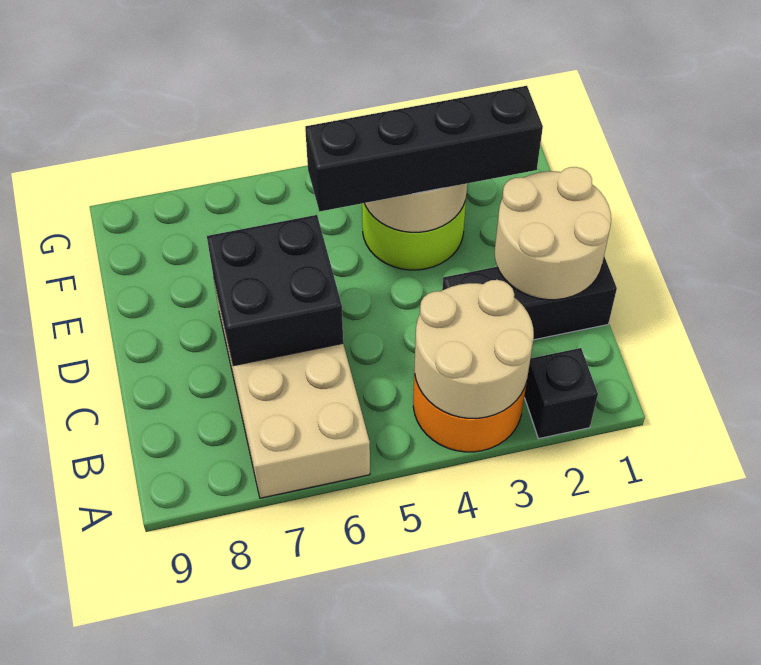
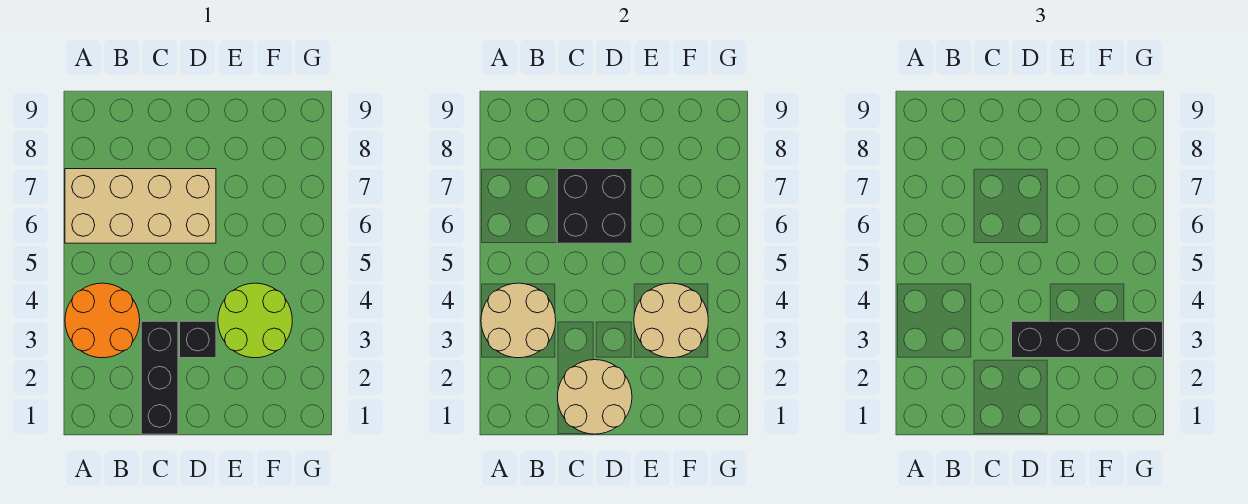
black 1x1 brick [524,348,598,439] -> black 1x1 brick moved to [180,321,216,358]
black 1x4 brick [305,86,543,211] -> black 1x4 brick turned to [1012,321,1163,358]

